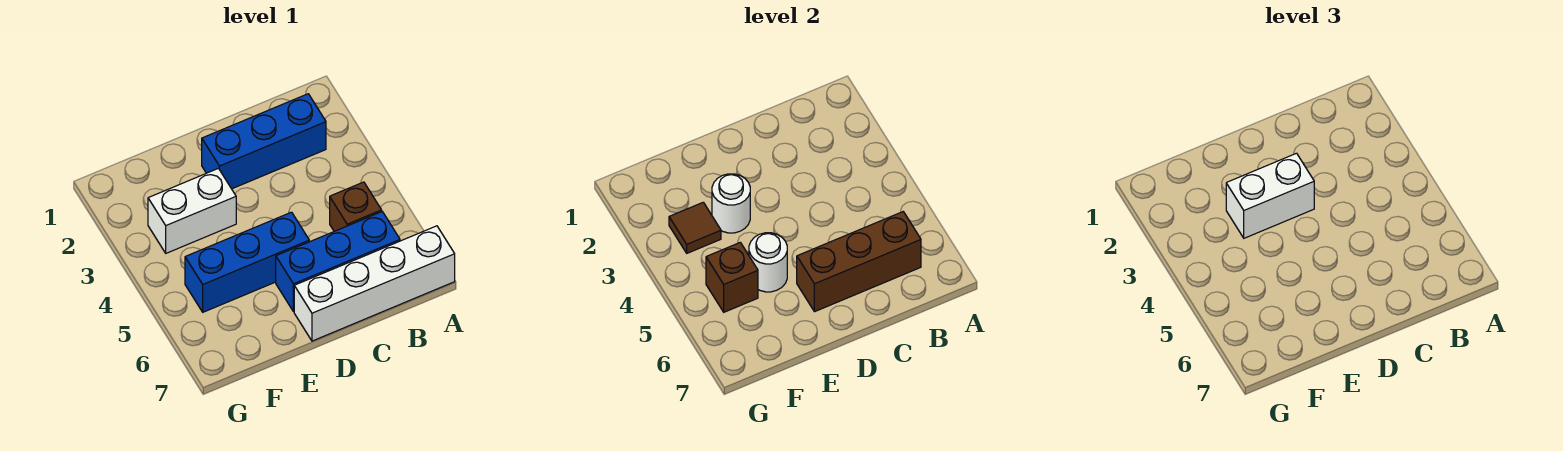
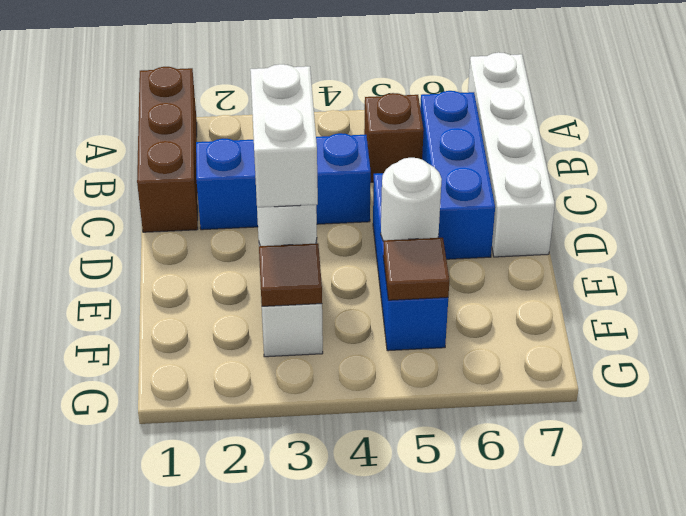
blue 1x3 brick [202,94,326,189] -> blue 1x3 brick turned to [196,133,371,230]
brown 1x3 brick [797,212,921,312] -> brown 1x3 brick moved to [137,67,198,232]
brown 1x1 brick [706,243,758,312] -> brown 1x1 tile [383,238,449,300]

